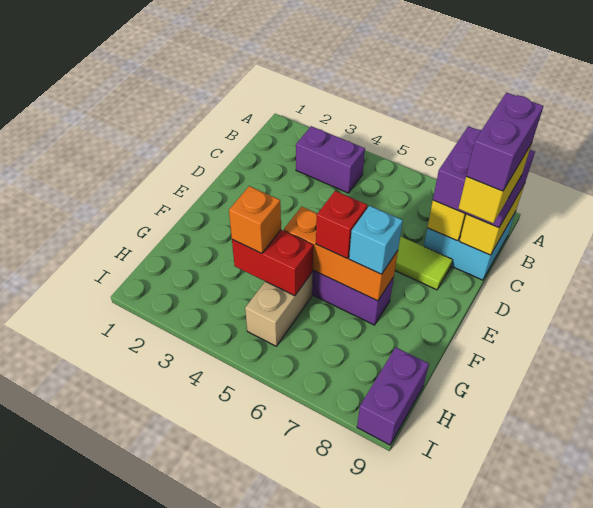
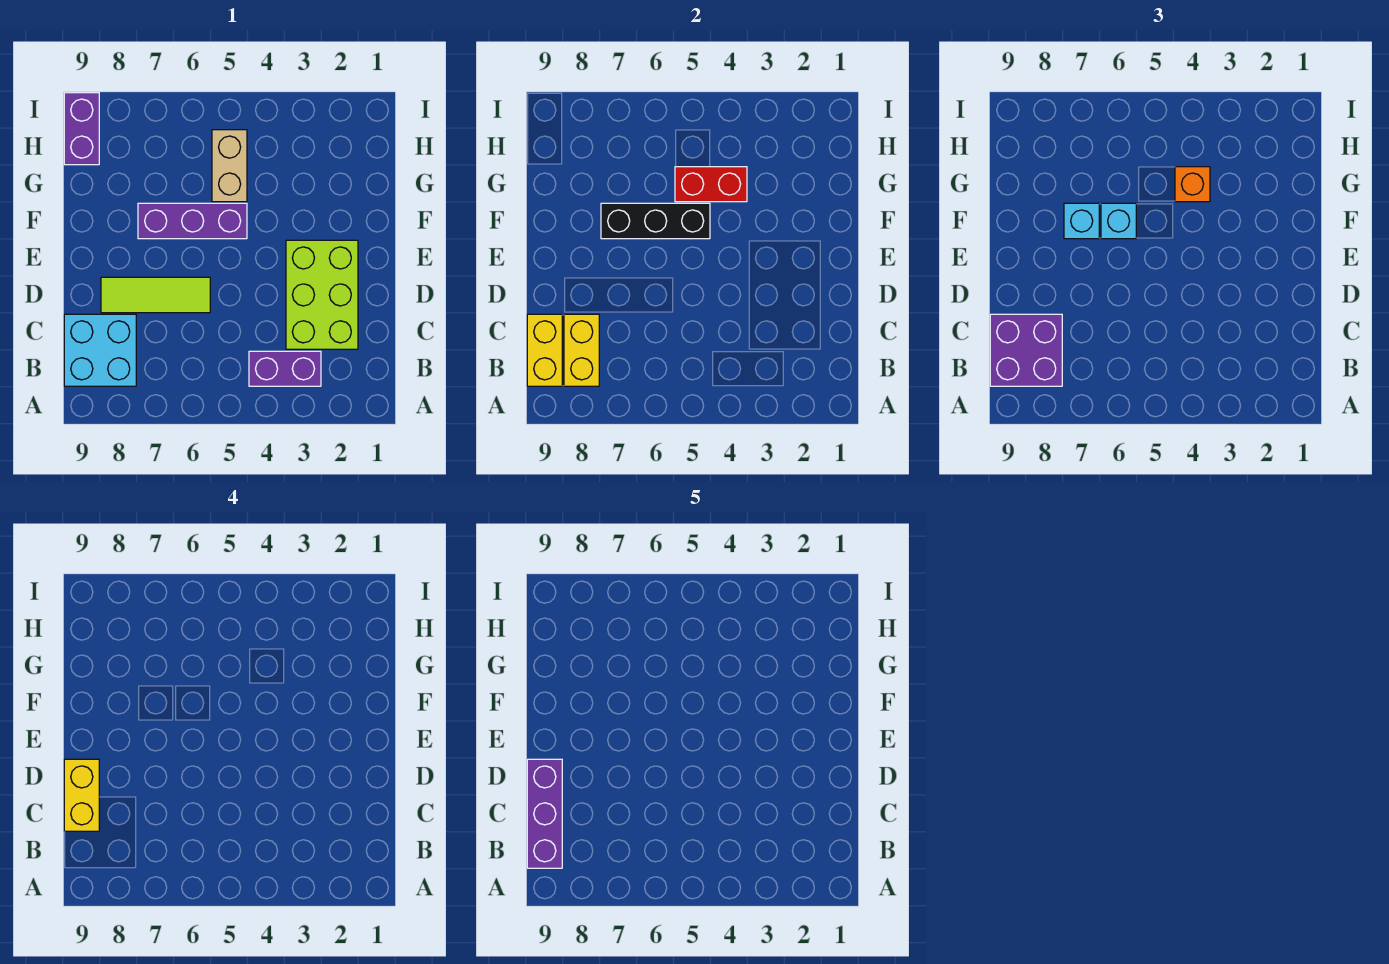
none -> lime 2x3 brick [286,240,358,349]
purple 1x2 brick [466,93,543,191] -> purple 1x3 brick [527,759,562,868]
orange 1x3 brick [284,207,398,301] -> black 1x3 brick [601,203,710,239]
red 1x1 brick [316,191,368,258] -> cyan 1x1 brick [1101,203,1136,239]

